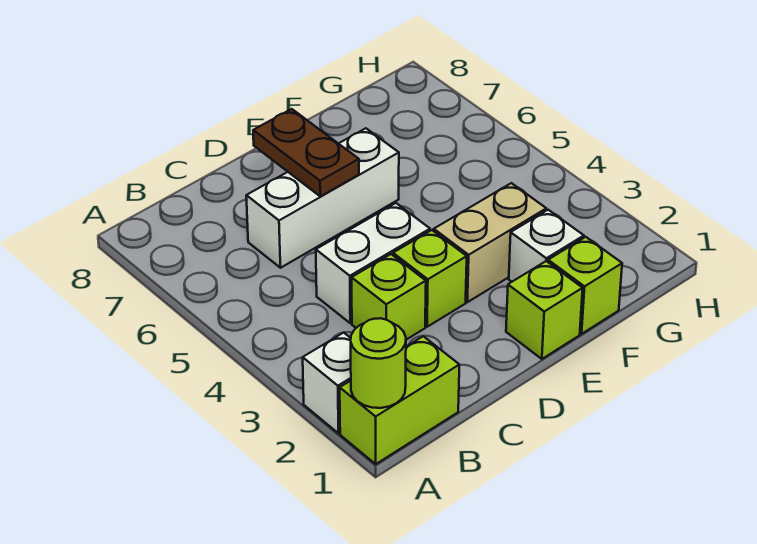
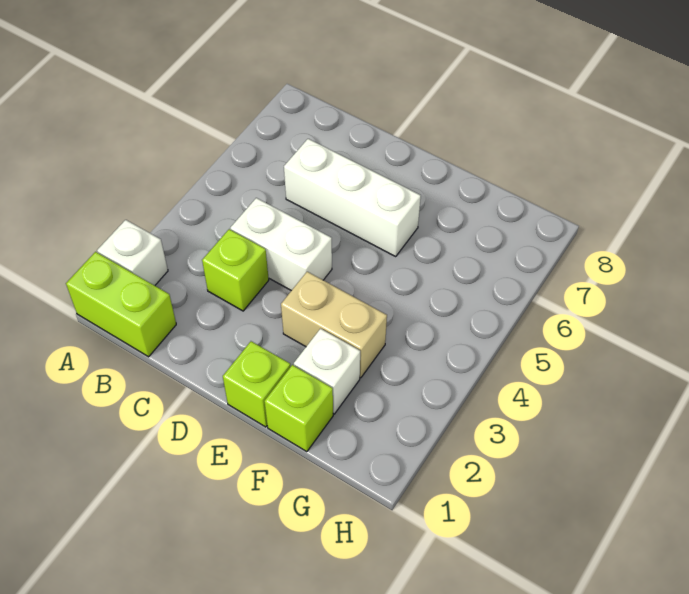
lime 1x1 round brick [351,318,406,408] -> none
lime 1x1 brick [393,230,467,327] -> none
brown 1x2 plate [253,109,359,196] -> none

